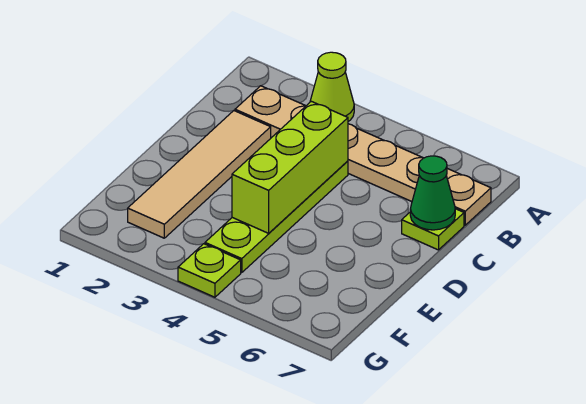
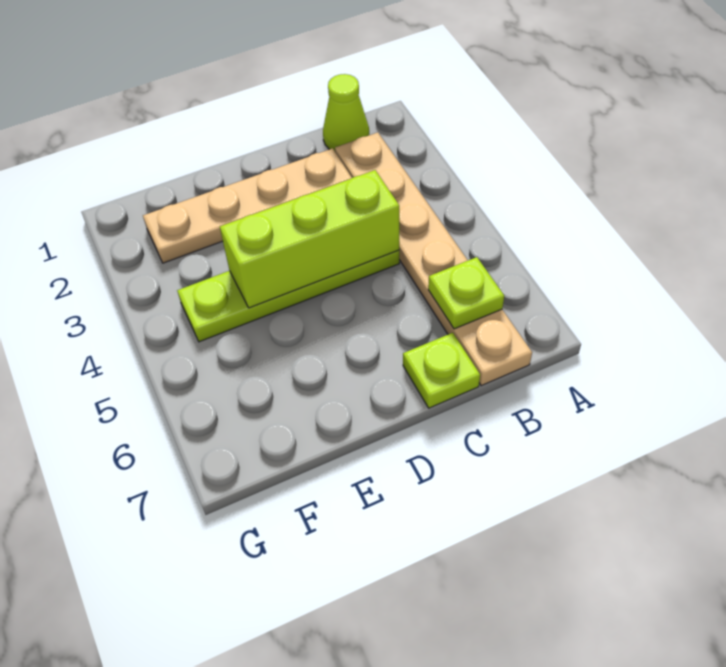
lime 1x1 cone [310,52,354,121] -> lime 1x1 cone moved to [323,74,369,151]
tan 1x4 tile [128,111,271,238] -> tan 1x4 plate [143,148,352,263]
green 1x1 cone [410,156,455,230] -> none
lime 1x1 plate [178,244,241,297] -> lime 1x1 plate moved to [428,257,504,329]

